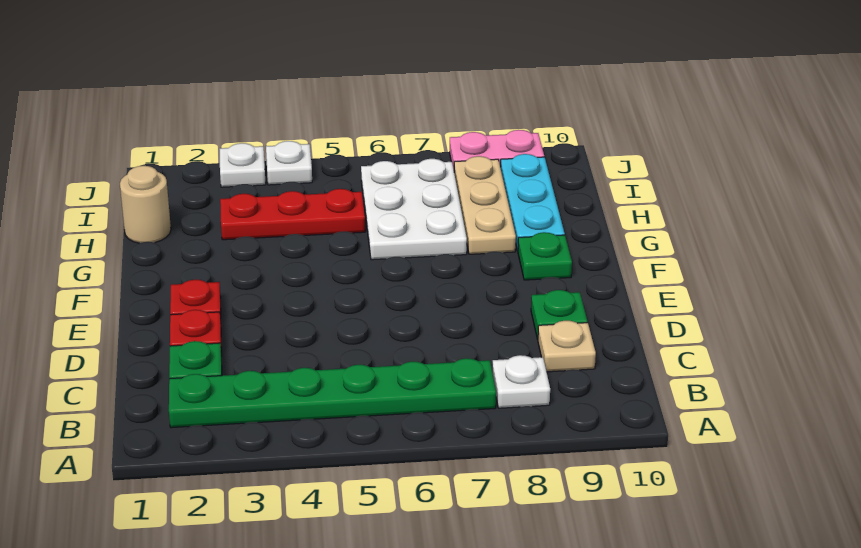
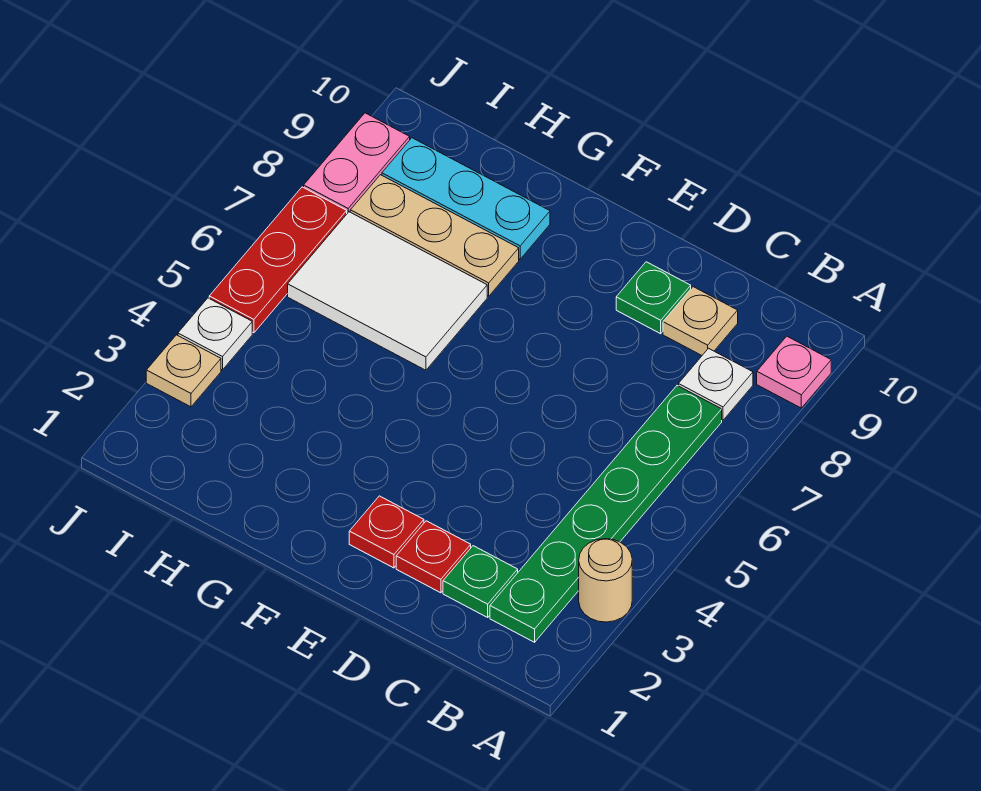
none -> pink 1x1 plate [757,336,831,408]
green 1x1 plate [518,232,572,280] -> none
white 2x3 plate [361,159,467,260] -> white 2x3 tile [288,212,487,370]
tan 1x1 round brick [120,166,171,243] -> tan 1x1 round brick moved to [579,539,632,622]
red 1x3 plate [220,189,365,240] -> red 1x3 plate moved to [209,187,347,333]
white 1x1 plate [219,143,266,187] -> tan 1x1 plate [146,335,221,407]

